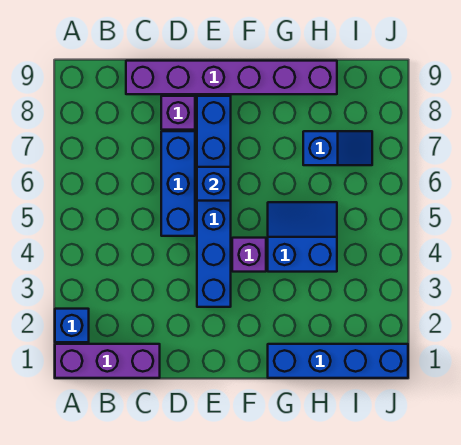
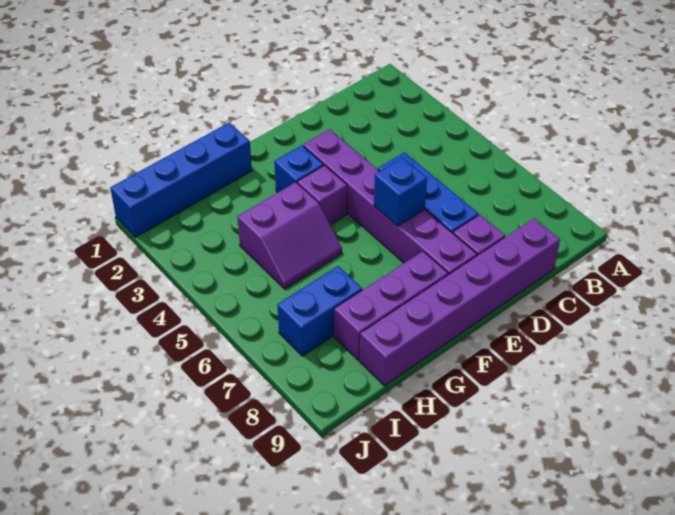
purple 1x3 brick [55,344,160,378] -> purple 1x3 brick moved to [334,251,448,361]
blue 1x1 brick [55,309,89,342] -> blue 1x1 brick moved to [274,145,324,192]
blue 1x6 brick [197,96,231,307] -> purple 1x6 brick [303,129,477,275]
blue 2x2 slope [268,202,337,272] -> purple 2x2 slope [237,182,342,289]
blue 1x2 slope [303,131,372,165] -> blue 1x2 brick [277,266,362,356]

